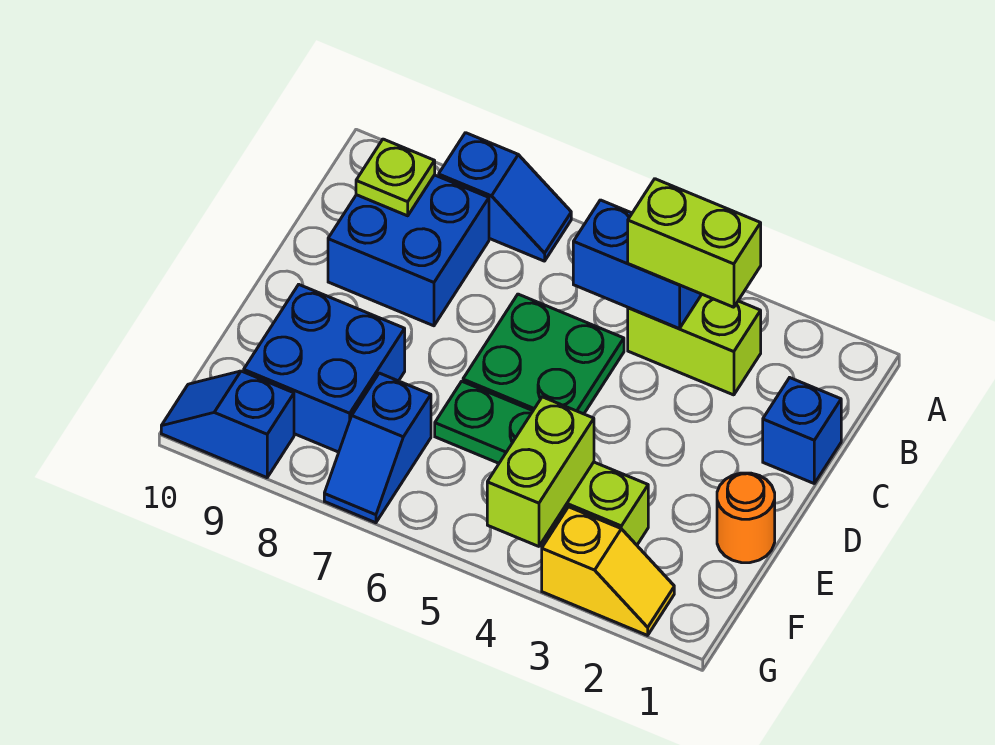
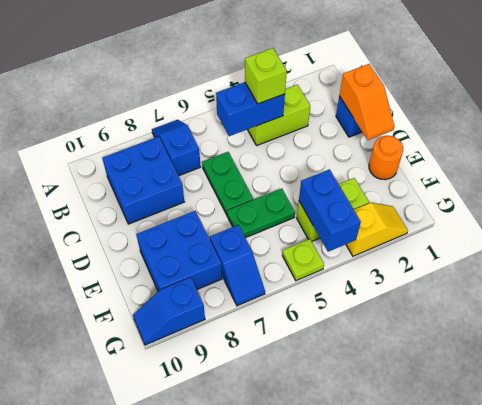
blue 1x2 slope [439,133,571,261] -> blue 1x2 slope turned to [152,120,201,176]
lime 1x2 brick [628,179,761,307] -> lime 1x1 brick [245,48,287,104]
lime 1x1 plate [356,139,435,216] -> lime 1x1 plate moved to [282,239,324,281]
none -> orange 1x2 slope [339,64,394,140]
green 2x2 plate [463,294,624,414] -> green 1x2 plate [202,152,253,215]
lime 1x2 brick [487,397,594,546] -> blue 1x2 brick [299,169,361,252]

